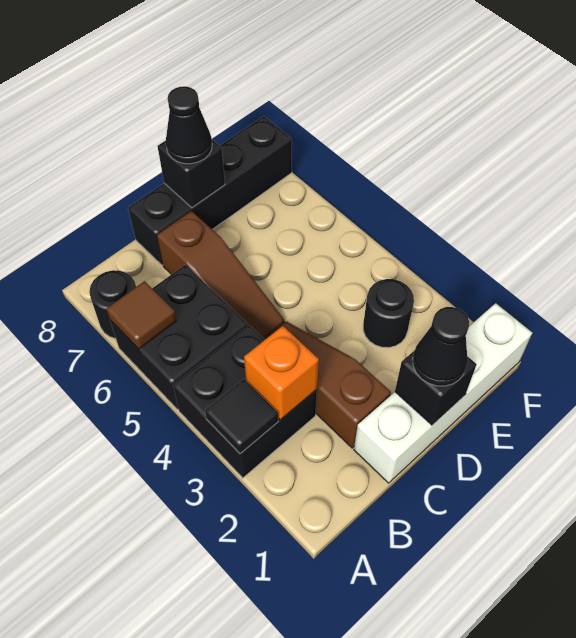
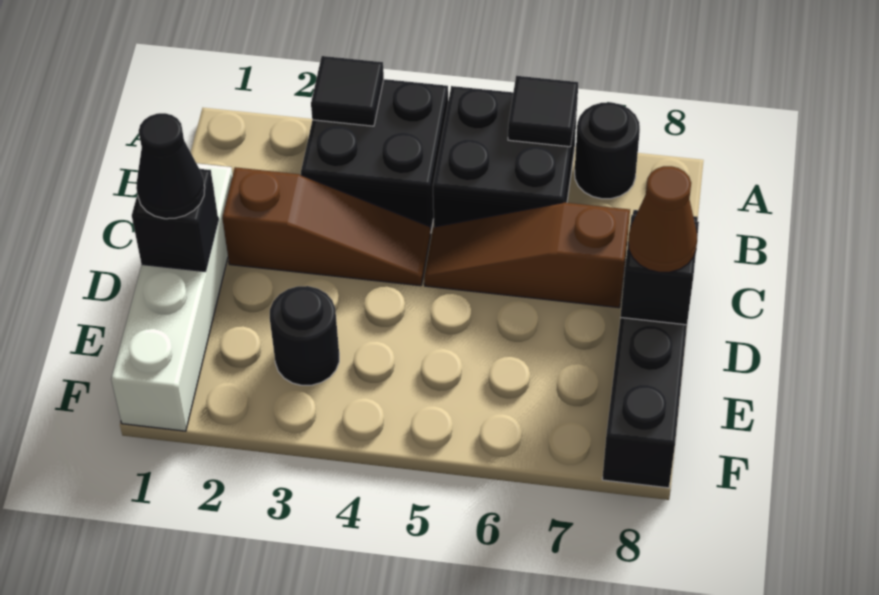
brown 1x1 tile [106,281,177,349] -> black 1x1 tile [508,76,578,147]
orange 1x1 brick [244,326,319,420] -> none
black 1x1 cone [166,86,212,164] -> brown 1x1 cone [628,166,697,272]

